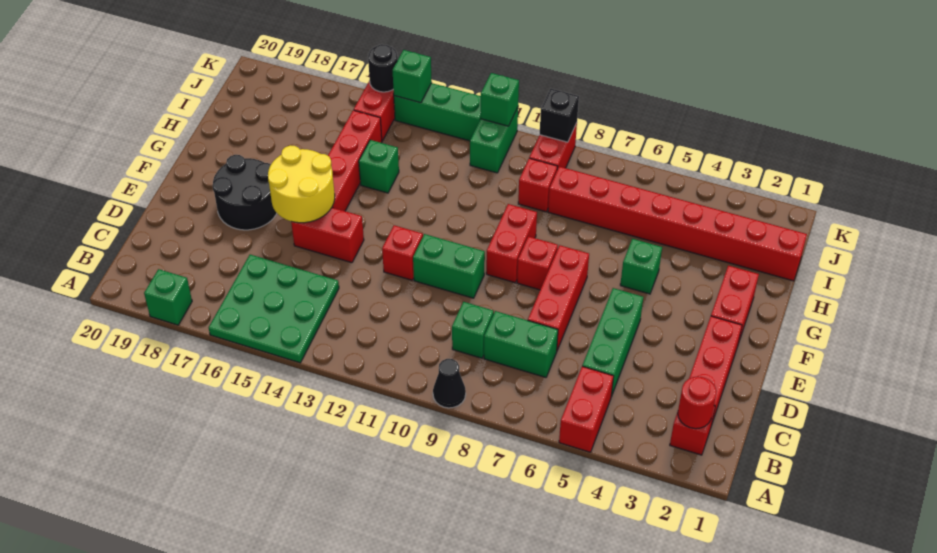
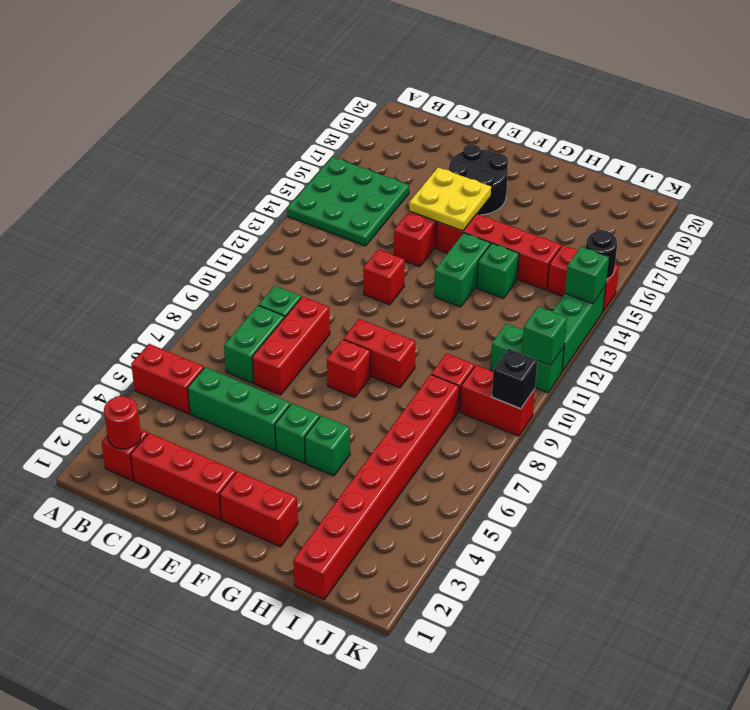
black 1x1 cone [433,359,466,408] -> none
green 1x1 brick [144,269,192,325] -> green 1x1 brick moved to [275,403,320,463]
red 1x3 brick [528,245,589,350] -> red 1x3 brick turned to [252,297,330,395]
green 1x2 brick [413,234,485,298] -> green 1x2 brick moved to [434,233,490,307]
yellow 2x2 round brick [268,145,335,223] -> yellow 2x2 plate [409,168,491,231]

